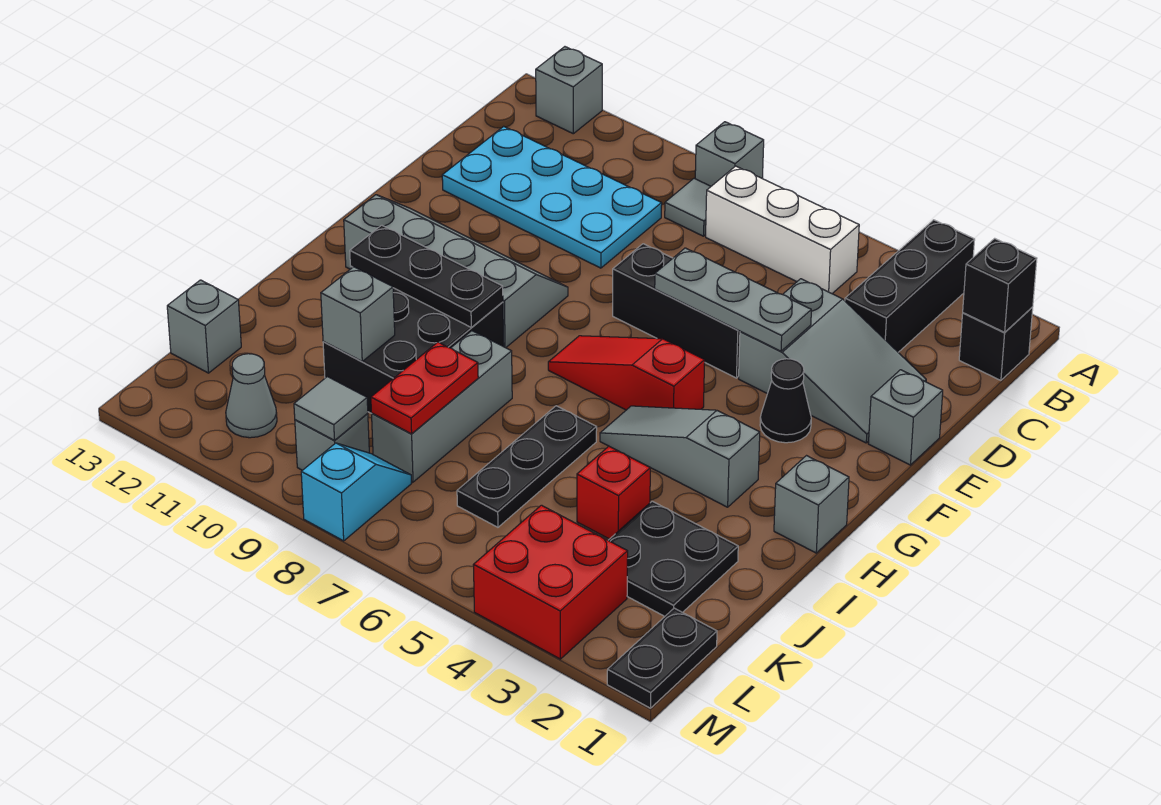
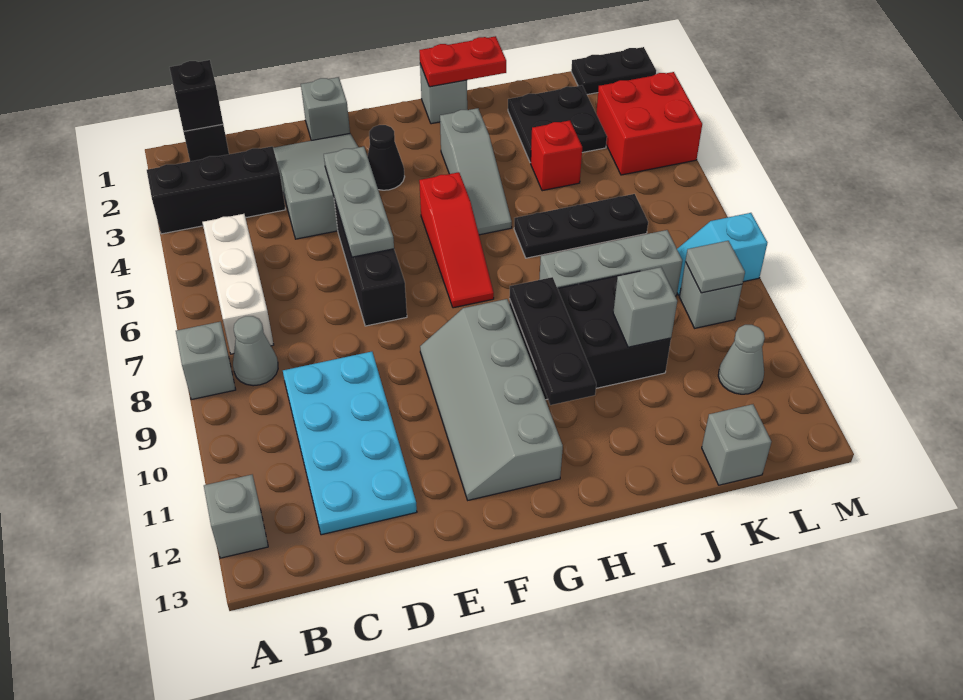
grey 1x1 tile [665,179,711,236] -> grey 1x1 cone [233,316,278,386]
red 1x2 plate [371,342,478,434] -> red 1x2 plate moved to [419,36,506,87]

